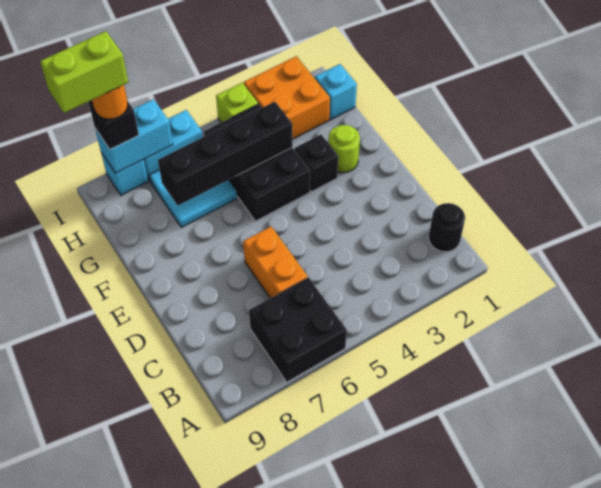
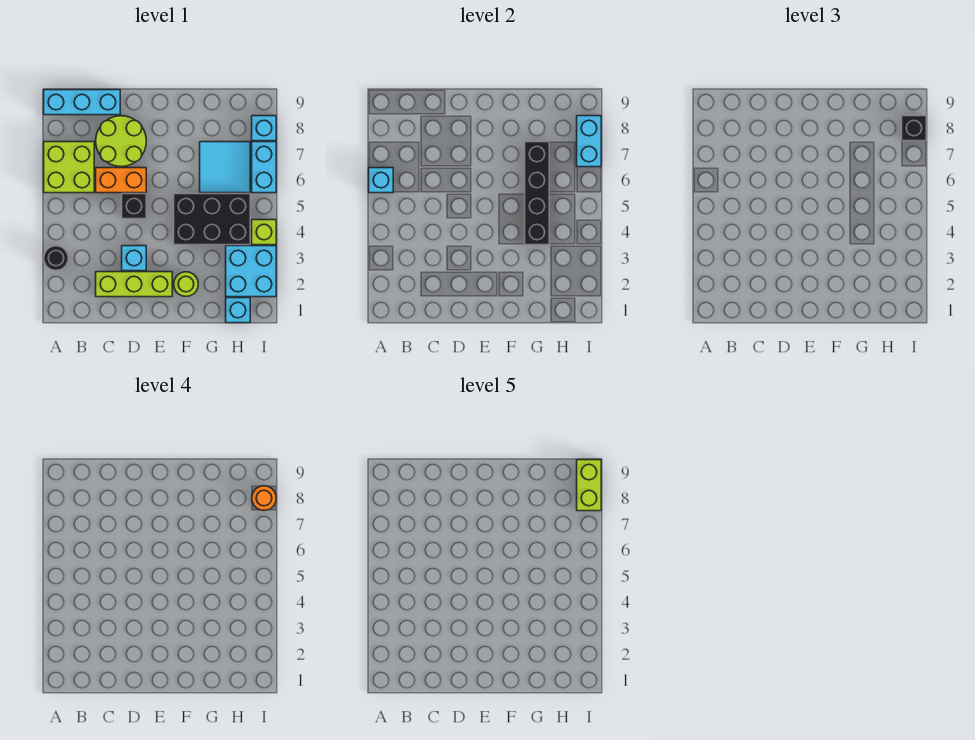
black 2x2 brick [249,277,347,382] -> lime 2x2 brick [44,142,94,193]
none -> cyan 1x1 brick [369,168,393,193]
none -> cyan 1x3 brick [44,90,120,115]
black 1x1 round brick [429,203,465,252] -> black 1x1 round brick moved to [44,246,68,270]
none -> lime 1x3 brick [96,272,172,297]
none -> lime 2x2 round brick [96,116,146,167]
none -> cyan 1x1 brick [122,246,146,271]
black 1x1 brick [295,135,338,192] -> black 1x1 brick moved to [122,194,146,219]
orange 2x2 brick [244,56,330,139] -> cyan 2x2 brick [226,246,276,297]

